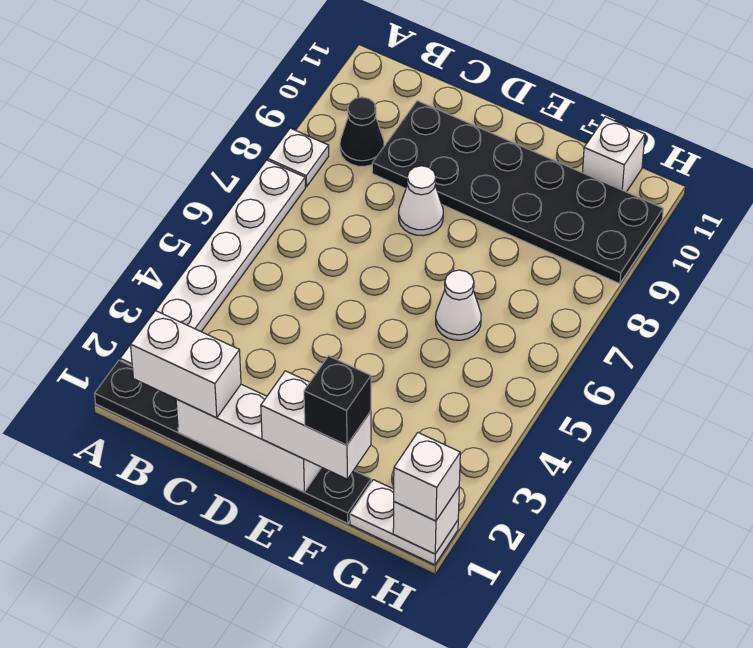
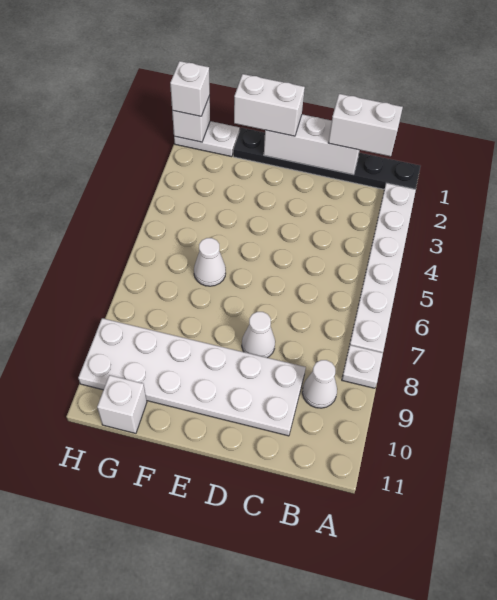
black 1x1 cone [340,97,384,166] -> white 1x1 cone [302,360,337,408]
black 2x6 plate [372,101,663,284] -> white 2x6 plate [78,318,306,436]
black 1x1 brick [304,356,371,445] -> none

